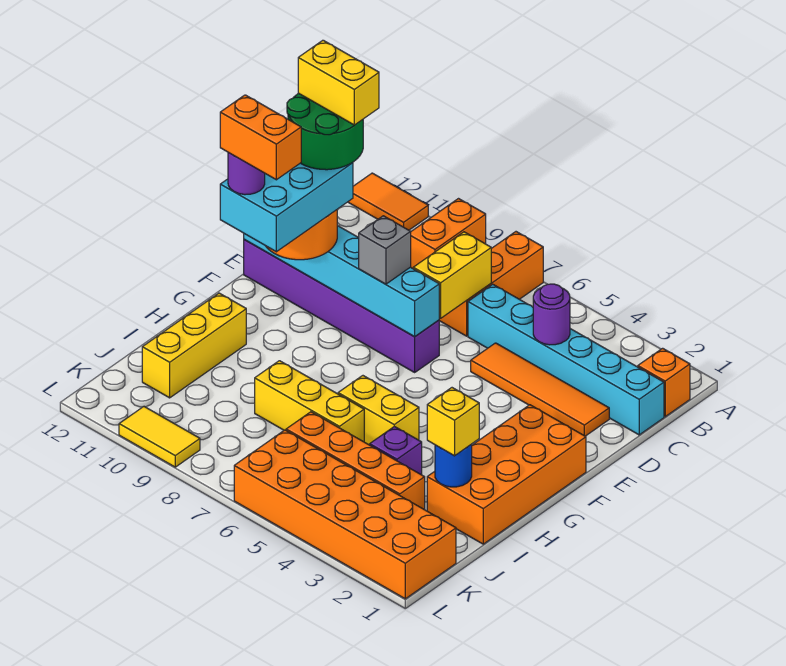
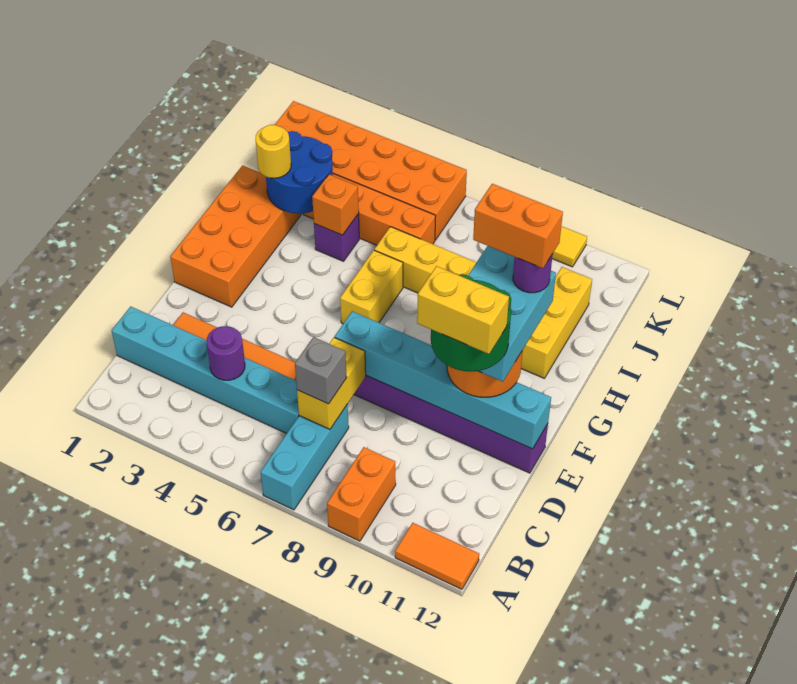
orange 1x3 brick [439,232,543,336] -> cyan 1x3 brick [261,404,349,510]
orange 1x1 brick [638,348,690,417] -> orange 1x1 brick moved to [312,174,359,235]
grey 1x1 brick [359,216,411,284] -> grey 1x1 brick moved to [295,337,347,404]
yellow 1x2 brick [338,376,419,445] -> yellow 1x2 brick turned to [340,250,403,324]
blue 1x1 round brick [435,444,472,487] -> blue 2x2 round brick [266,131,333,214]
yellow 1x1 brick [427,388,479,456] -> yellow 1x1 round brick [255,125,291,178]

